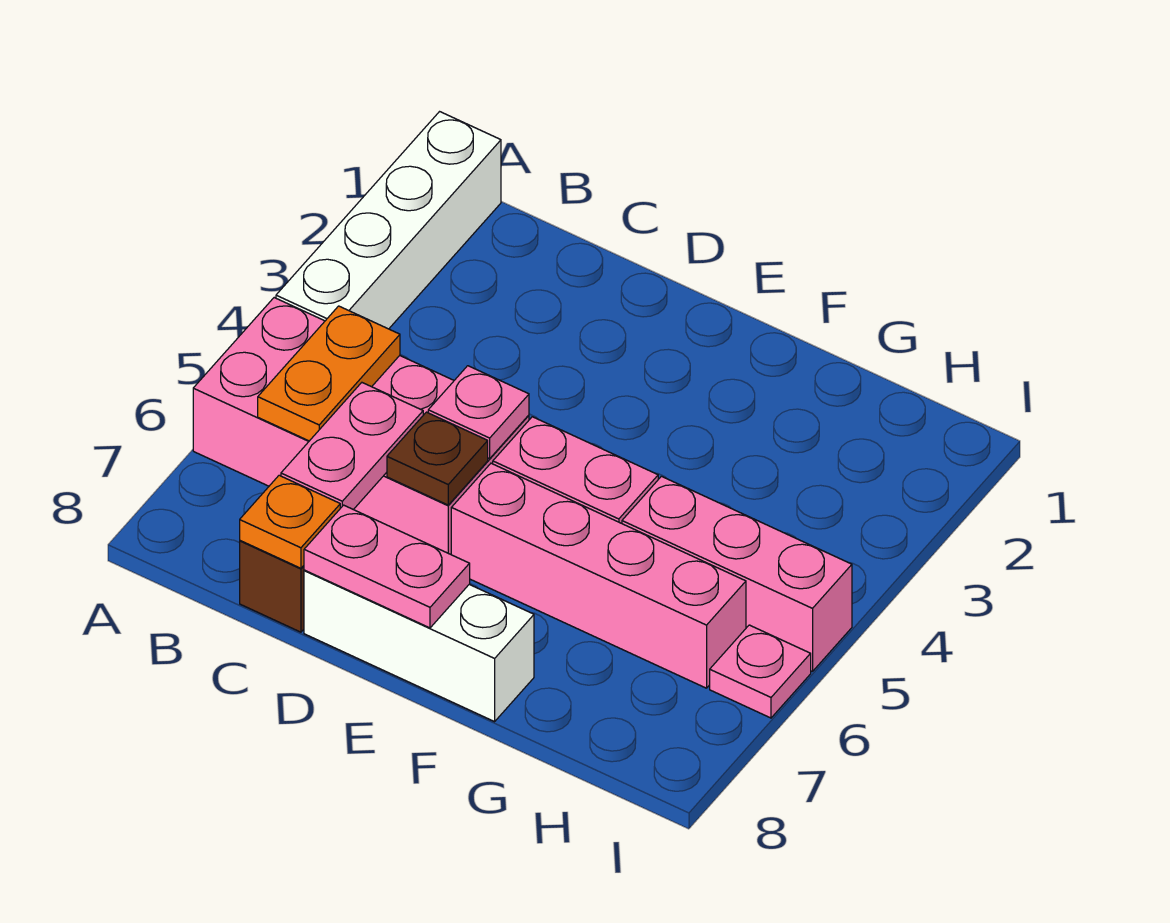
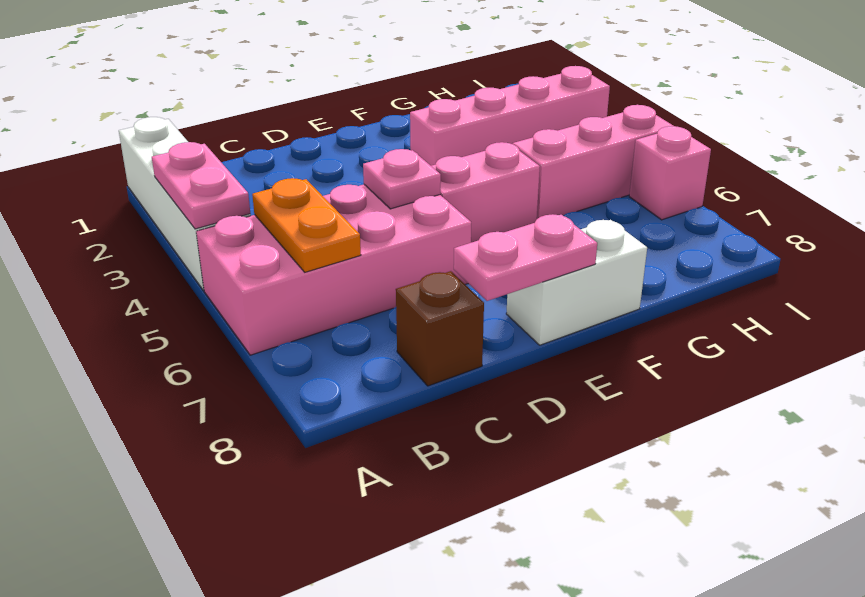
pink 1x2 plate [281,383,423,510] -> pink 1x2 plate moved to [152,142,250,229]
orange 1x1 plate [240,475,340,568] -> none
brown 1x1 plate [387,412,488,505] -> none
white 1x3 brick [304,570,534,722] -> white 1x2 brick [506,220,647,345]
pink 1x4 brick [451,463,746,688] -> pink 1x4 brick moved to [410,66,610,166]
pink 1x1 plate [710,625,811,718] -> pink 1x1 brick [629,126,711,220]

